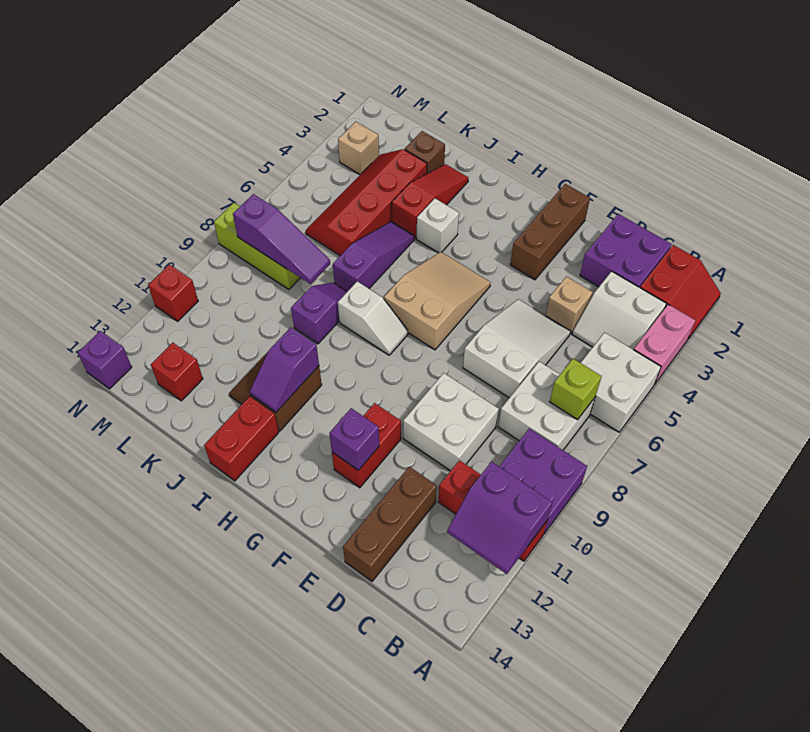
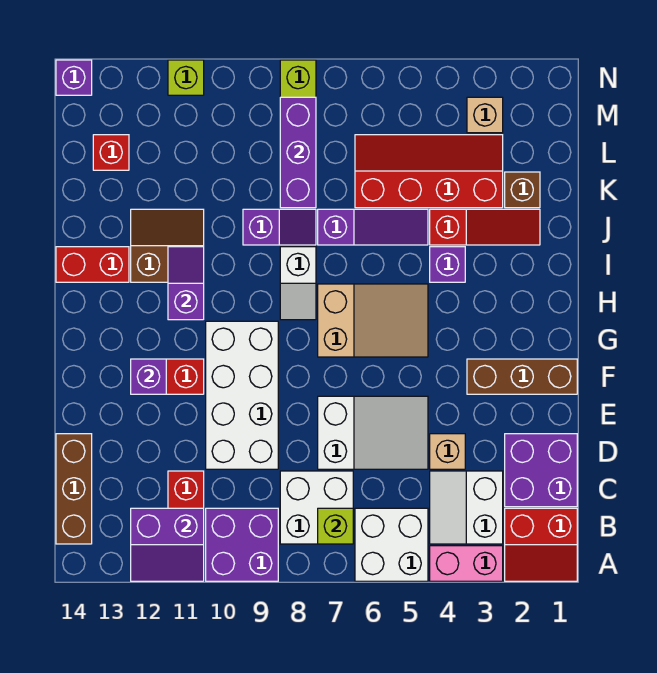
purple 2x2 slope [447,462,552,574] -> purple 2x2 slope turned to [131,508,204,581]
white 2x2 brick [403,373,499,471] -> white 2x4 brick [206,321,278,469]
brown 1x3 brick [343,467,437,581] -> brown 1x3 brick turned to [56,434,92,544]
white 1x1 brick [417,198,459,253] -> purple 1x1 brick [430,247,465,282]
purple 1x2 slope [250,327,319,412] -> purple 1x2 slope turned to [168,247,204,320]
purple 1x3 slope [233,194,330,284] -> purple 1x3 brick [280,97,316,208]
red 1x1 brick [148,265,198,321] -> lime 1x1 brick [168,60,204,95]

